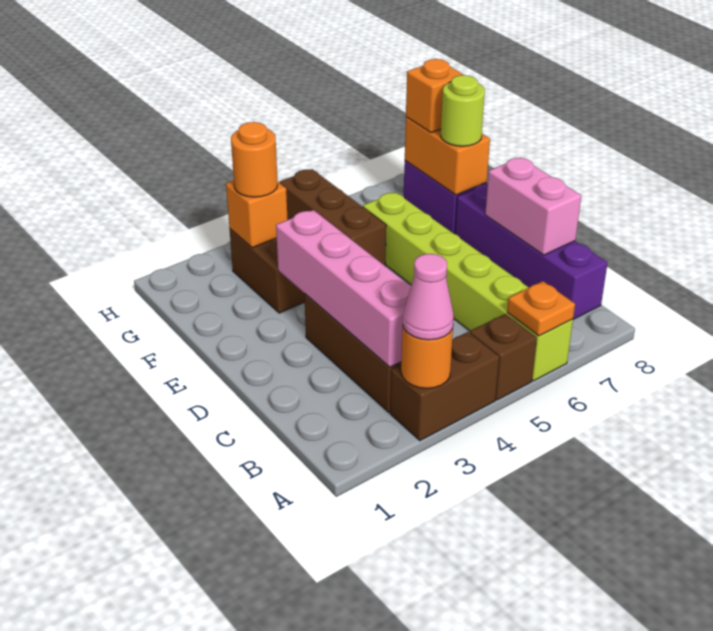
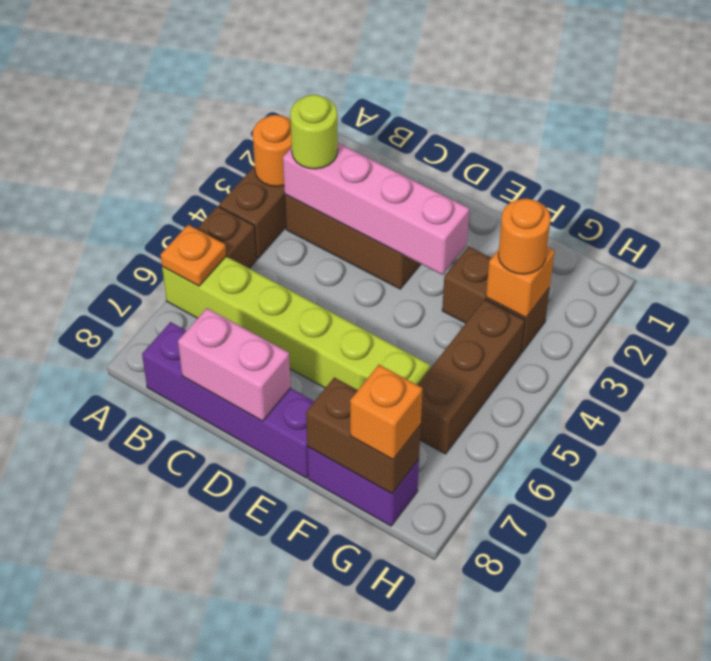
pink 1x1 cone [403,254,454,340] -> none
brown 1x3 brick [279,169,386,266] -> brown 1x3 brick turned to [418,300,525,454]
orange 1x2 brick [405,117,490,195] -> brown 1x2 brick [306,377,421,494]
lime 1x1 round brick [441,75,485,146] -> lime 1x1 round brick moved to [290,95,338,169]

